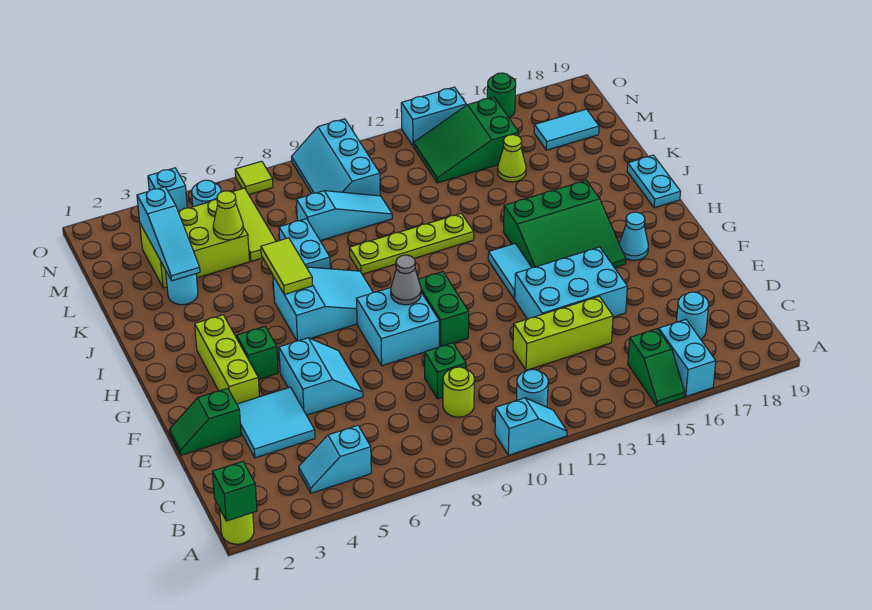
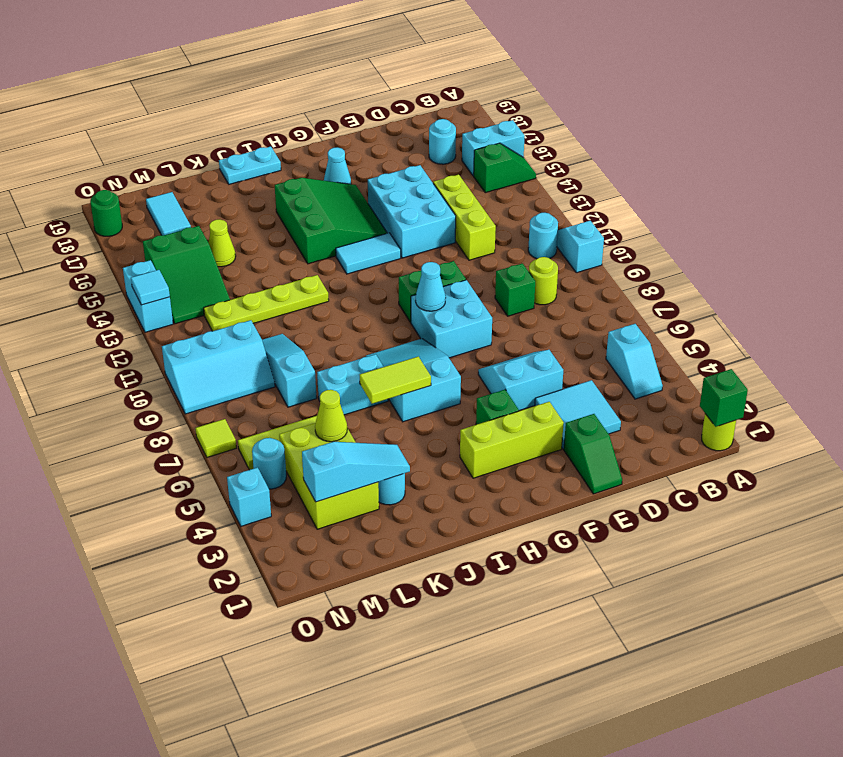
grey 1x1 cone [391,255,421,305] -> cyan 1x1 cone [416,262,446,311]
lime 1x4 plate [349,213,474,274] -> lime 1x4 plate turned to [204,275,329,331]
none -> cyan 1x1 tile [131,270,170,305]
green 1x1 round brick [487,73,516,118] -> green 1x1 round brick moved to [90,190,122,236]

